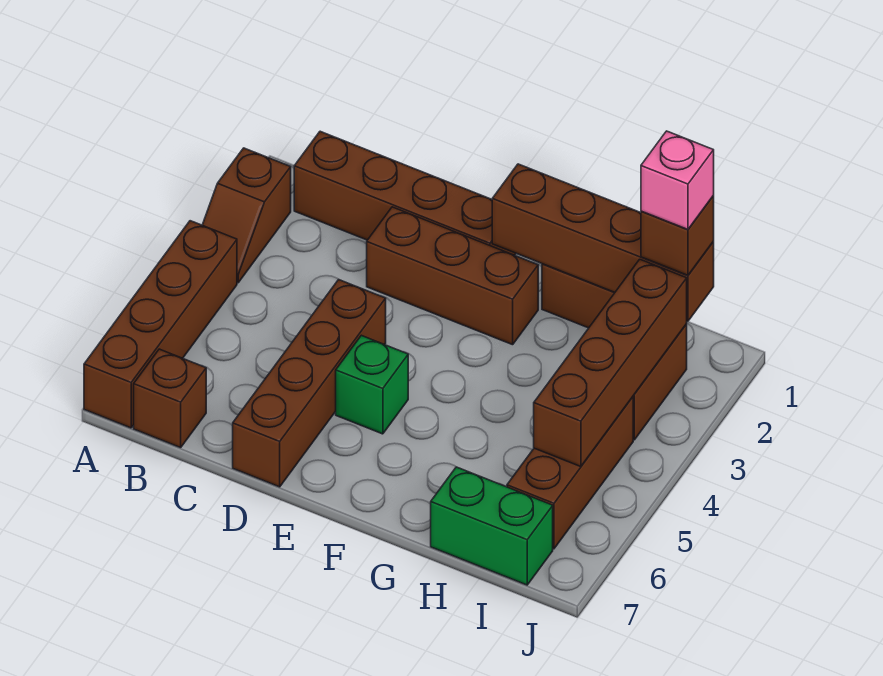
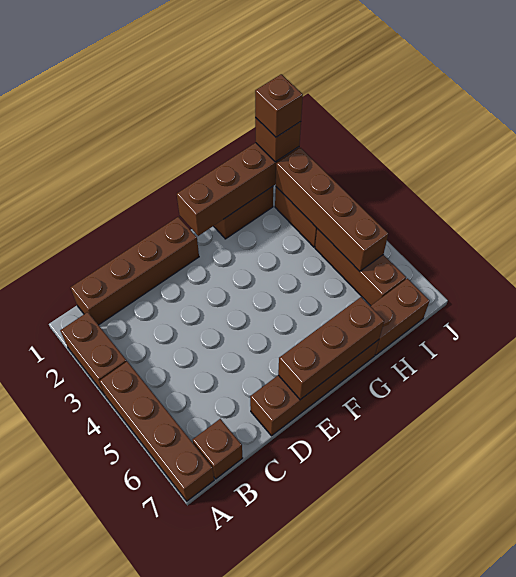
brown 1x2 slope [203,148,291,283] -> brown 1x2 brick [60,312,127,395]
brown 1x3 brick [367,207,538,345] -> brown 1x3 brick moved to [278,297,384,400]
brown 1x4 brick [233,279,386,487] -> brown 1x4 brick turned to [250,340,379,436]
green 1x1 brick [336,335,408,434] -> none
green 1x2 brick [431,467,553,585] -> brown 1x2 brick [371,278,430,355]
pink 1x1 brick [641,131,714,229] -> brown 1x1 brick [255,74,303,137]

